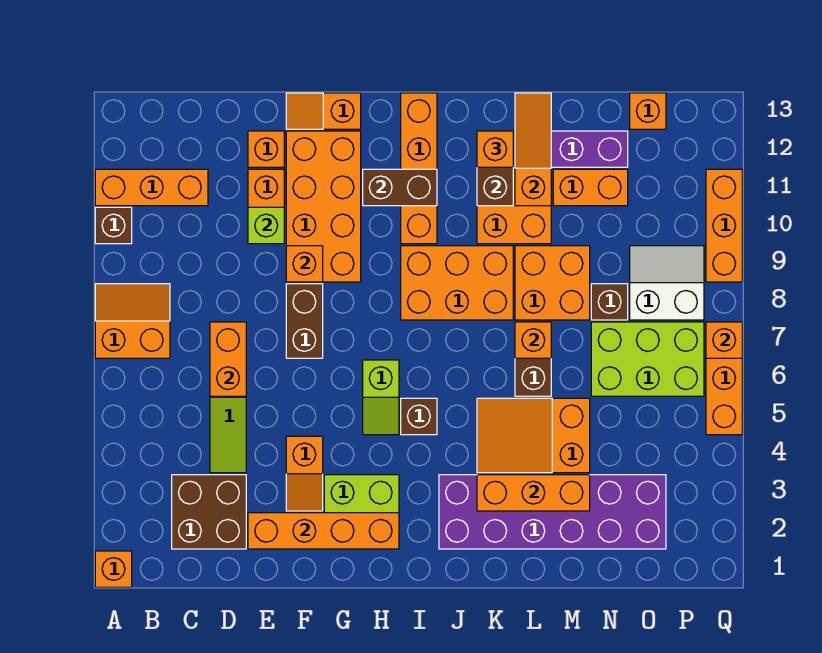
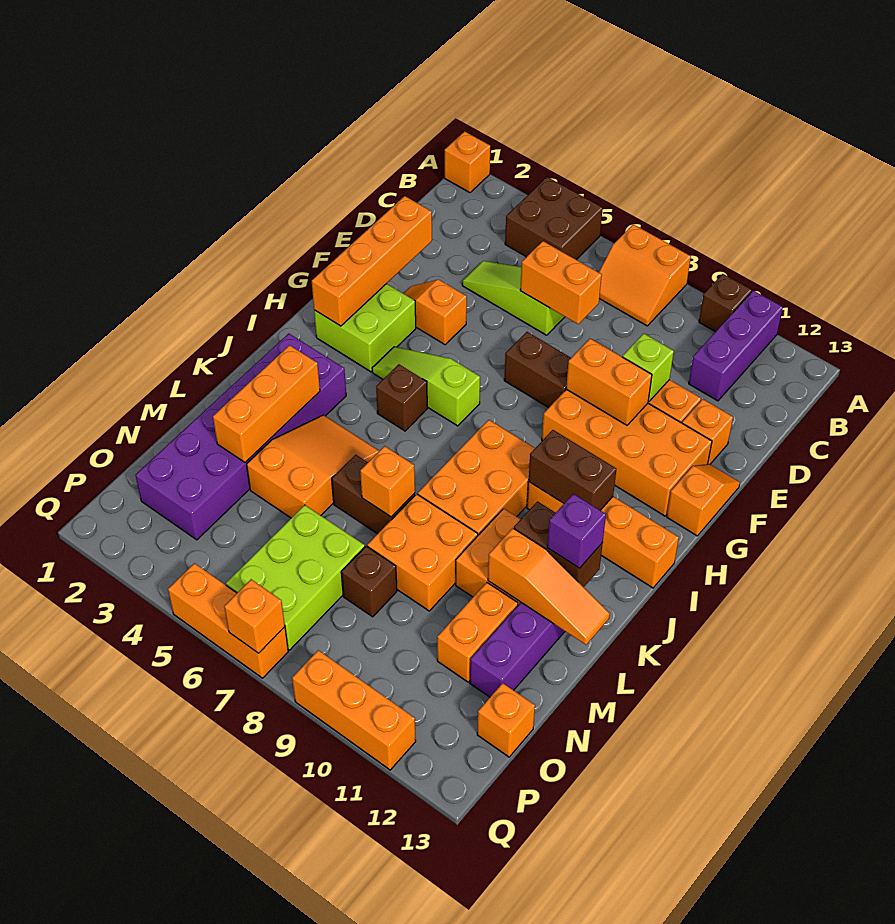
orange 2x2 slope [95,284,170,358] -> orange 2x2 slope turned to [599,224,691,326]
orange 1x3 brick [95,169,208,206] -> purple 1x3 brick [689,291,783,401]
brown 2x2 brick [172,475,246,549] -> brown 2x2 brick moved to [505,177,603,260]
orange 1x1 brick [286,246,323,282] -> orange 1x2 brick [566,339,652,425]
lime 1x2 slope [363,360,399,435] -> lime 1x3 slope [372,347,480,426]
brown 1x2 brick [363,169,437,206] -> brown 1x2 brick turned to [529,430,616,510]
orange 1x1 brick [477,131,513,167] -> purple 1x1 brick [547,494,606,568]
white 2x2 slope [630,246,704,320] -> none

